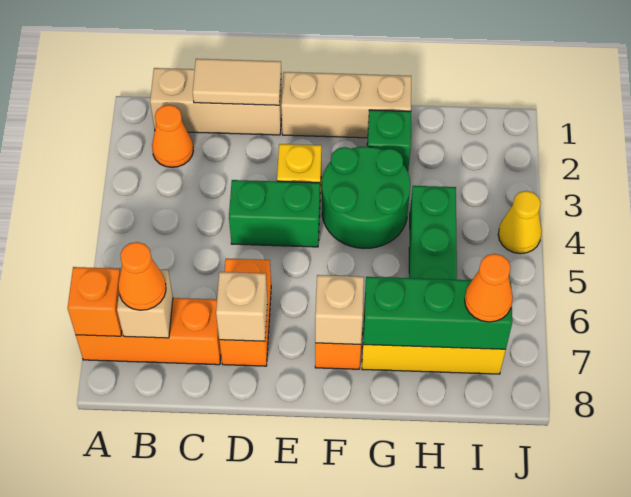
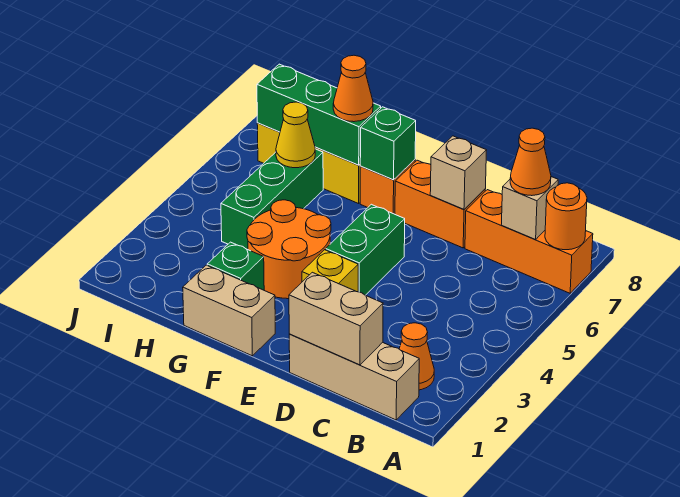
orange 1x1 brick [68,267,122,336] -> orange 1x1 round brick [545,183,587,250]
tan 1x2 tile [193,59,281,105] -> tan 1x2 brick [289,272,383,365]
green 1x2 brick [229,180,320,247] -> green 1x2 brick turned to [326,204,405,295]
orange 1x2 brick [219,259,271,366] -> orange 1x2 brick turned to [395,160,485,248]
tan 1x3 brick [281,72,411,138] -> tan 1x2 brick [183,265,275,356]
green 2x2 round brick [322,147,410,248] -> orange 2x2 round brick [247,200,331,299]
tan 1x1 brick [315,275,364,344] -> green 1x1 brick [360,107,416,180]
orange 1x1 cone [465,254,513,322] -> orange 1x1 cone moved to [333,55,373,122]
yellow 1x1 cone [498,191,542,254] -> yellow 1x1 cone moved to [276,102,315,168]

